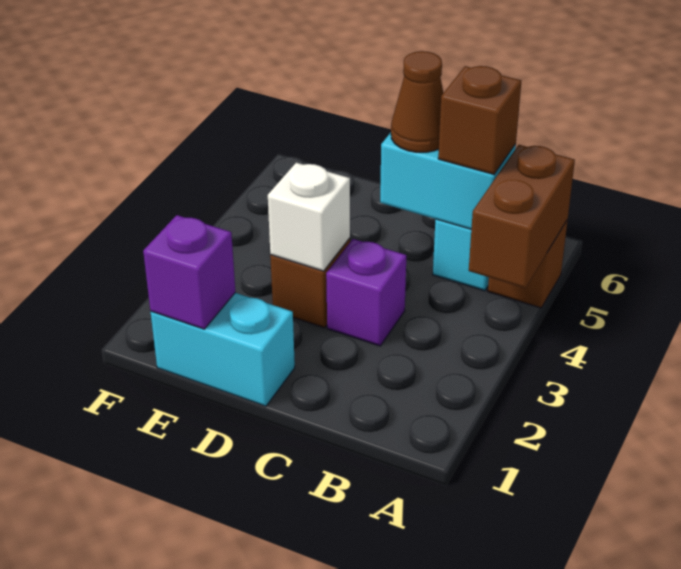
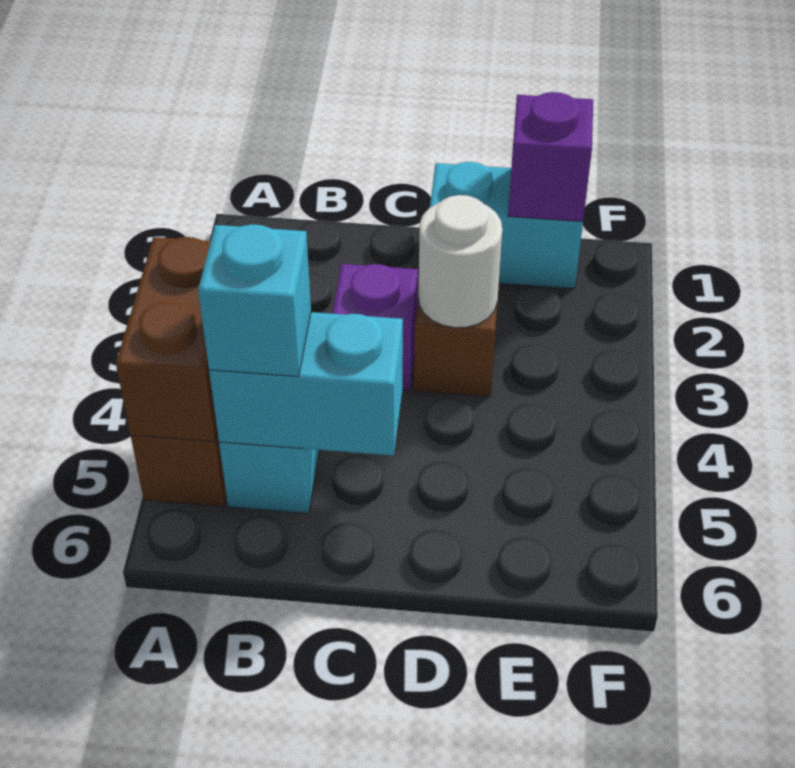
brown 1x1 brick [438,66,521,174] -> cyan 1x1 brick [198,224,311,376]
brown 1x1 cone [391,51,443,152] -> none
white 1x1 brick [268,163,350,271] -> white 1x1 round brick [419,195,502,328]

